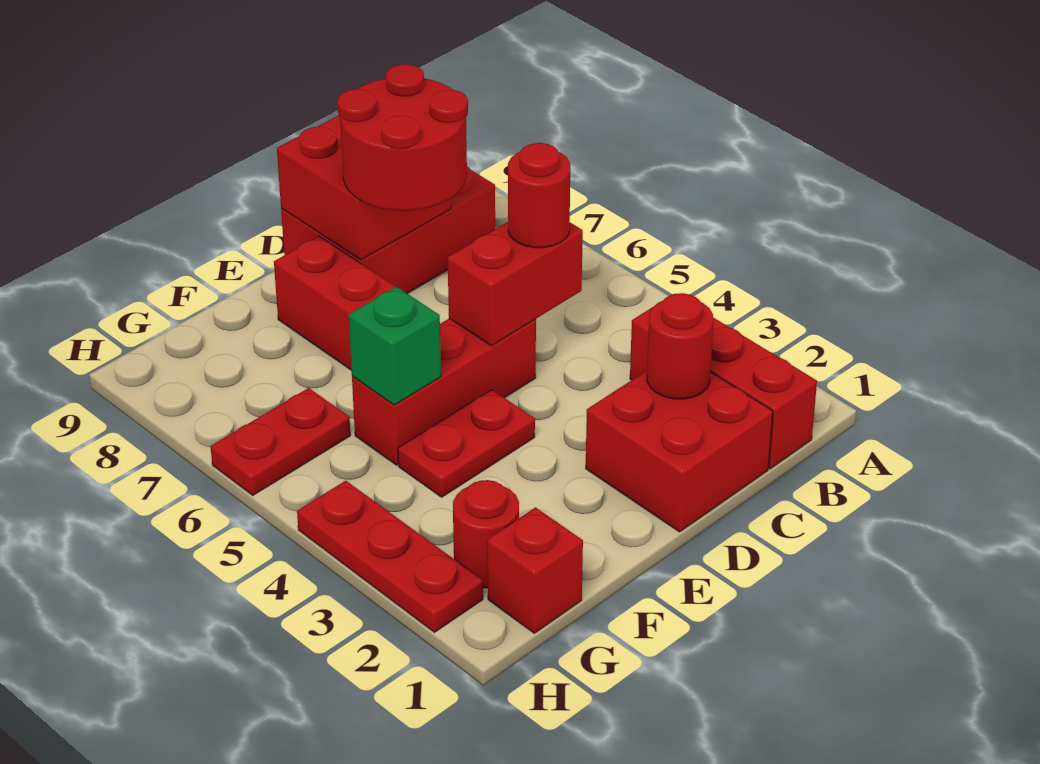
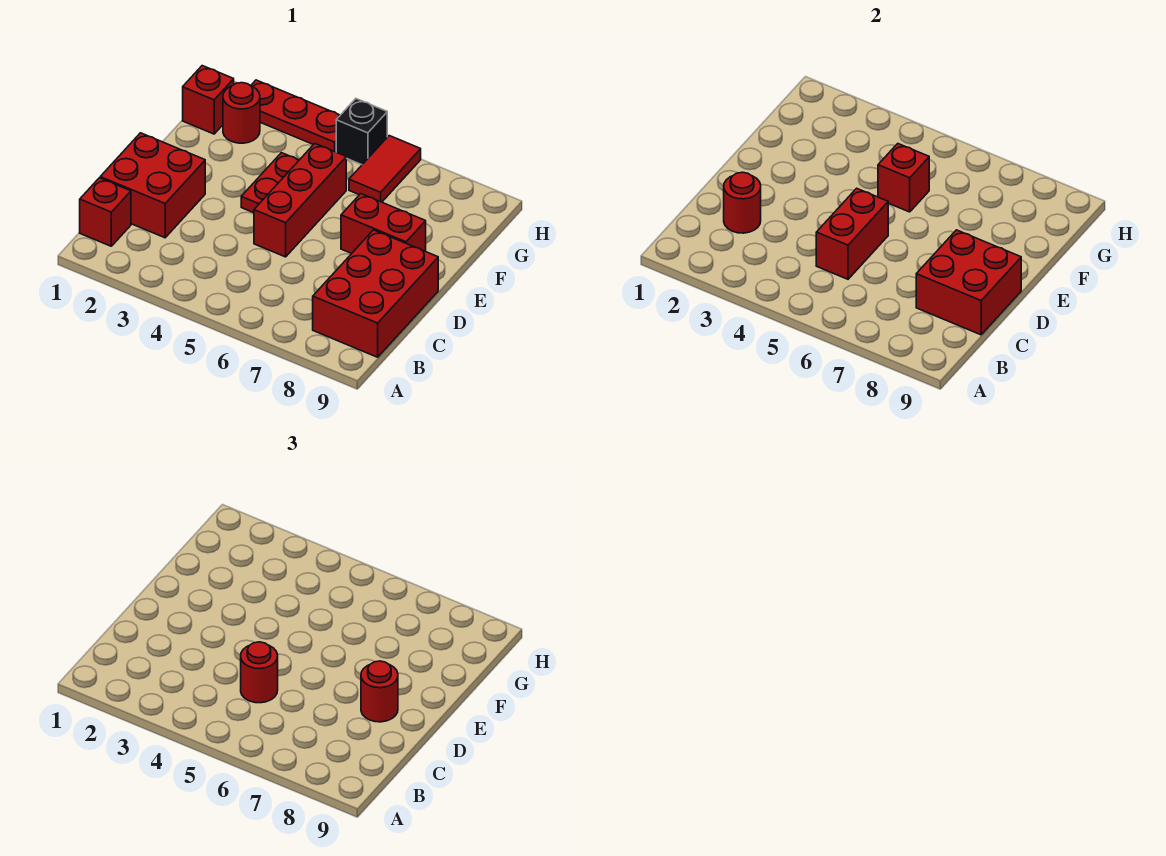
red 1x3 brick [630,307,817,469] -> red 1x1 brick [80,178,131,246]
red 2x2 round brick [338,64,468,211] -> red 1x1 round brick [361,661,398,722]
green 1x1 brick [349,287,441,405] -> red 1x1 brick [878,144,929,212]
red 1x2 plate [210,388,351,495] -> red 1x2 tile [349,136,421,202]
none -> black 1x1 brick [336,99,387,165]

